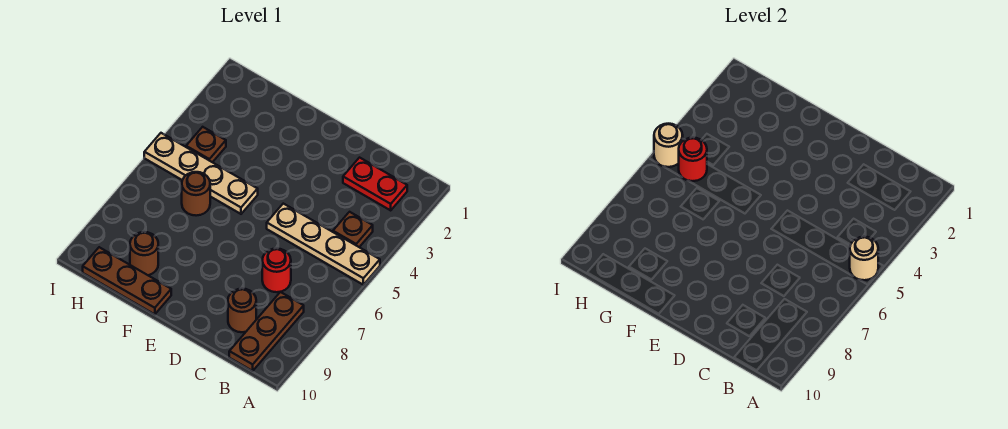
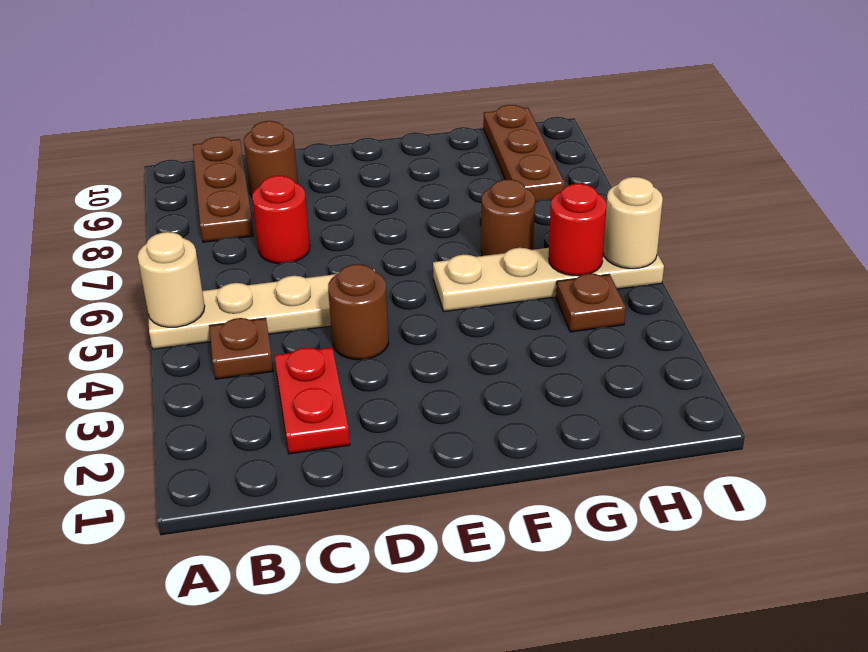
red 1x2 plate [343,158,407,210] -> red 1x2 plate turned to [275,347,350,454]
brown 1x3 plate [83,247,171,314] -> brown 1x3 plate turned to [483,105,565,202]
brown 1x1 round brick [130,232,158,275] -> brown 1x1 round brick moved to [328,264,389,360]

